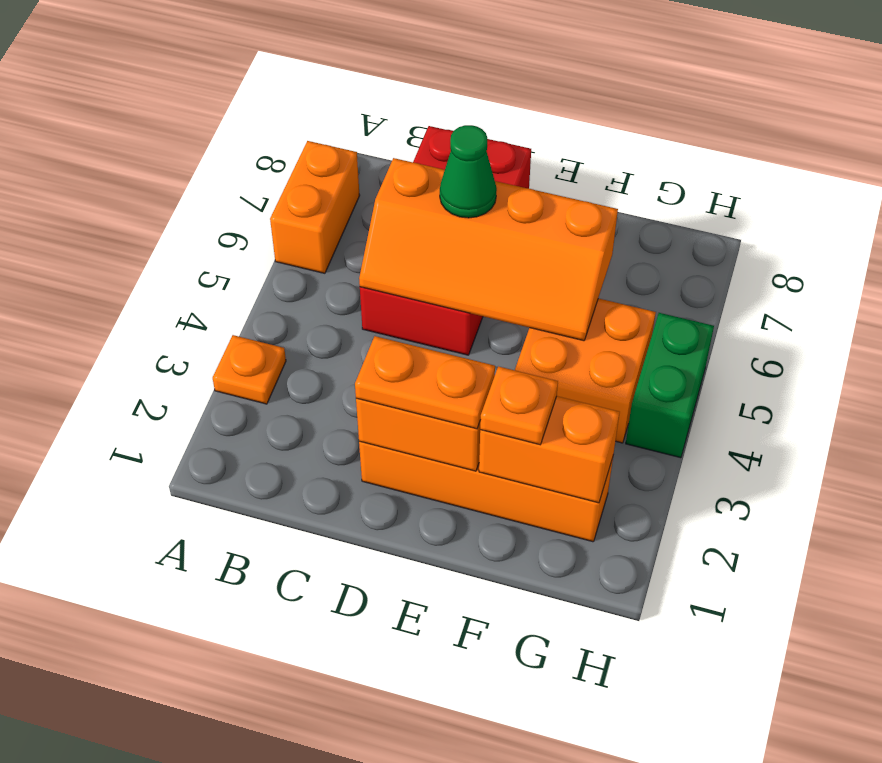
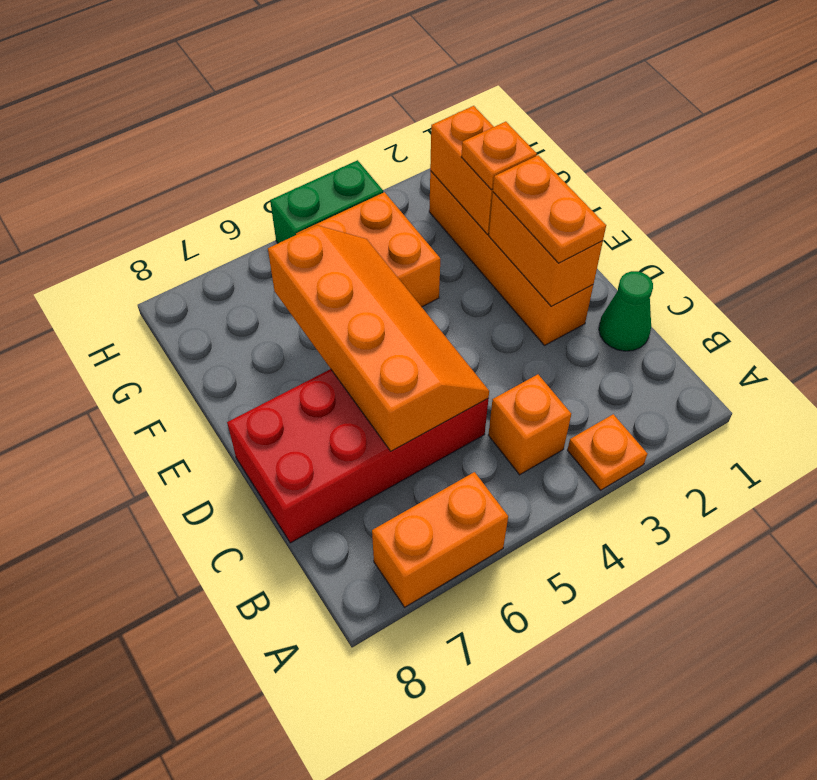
none -> orange 1x1 brick [488,374,571,475]
green 1x1 cone [440,125,497,218] -> green 1x1 cone moved to [599,271,653,351]

